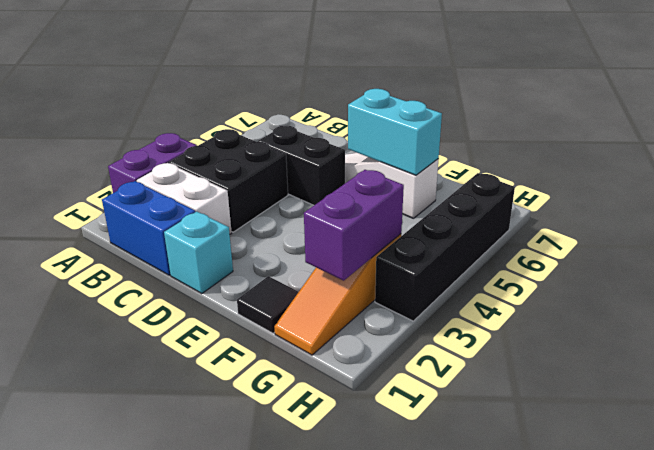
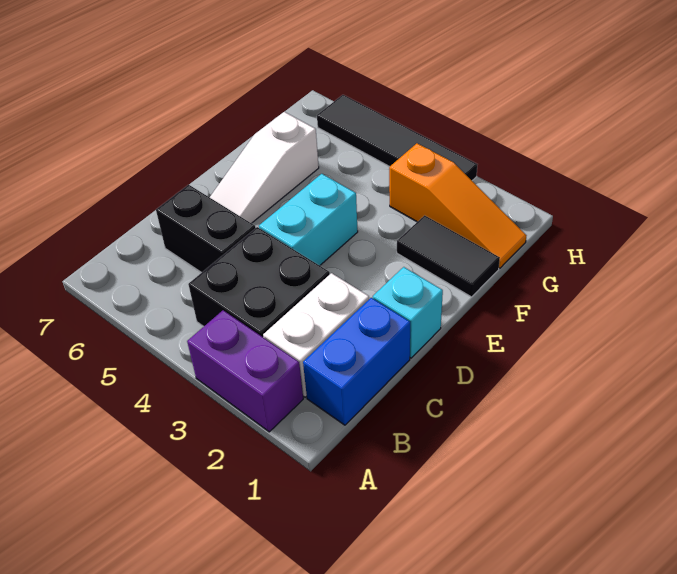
black 1x2 brick [258,126,345,205] -> black 1x2 brick turned to [156,185,256,273]
cyan 1x2 brick [348,89,442,175] -> cyan 1x2 brick moved to [259,174,358,266]
black 1x1 tile [237,276,298,333] -> black 1x2 tile [397,215,500,297]
purple 1x2 brick [304,170,404,281] -> none
black 1x4 brick [375,173,515,321] -> black 1x4 tile [317,95,478,180]

